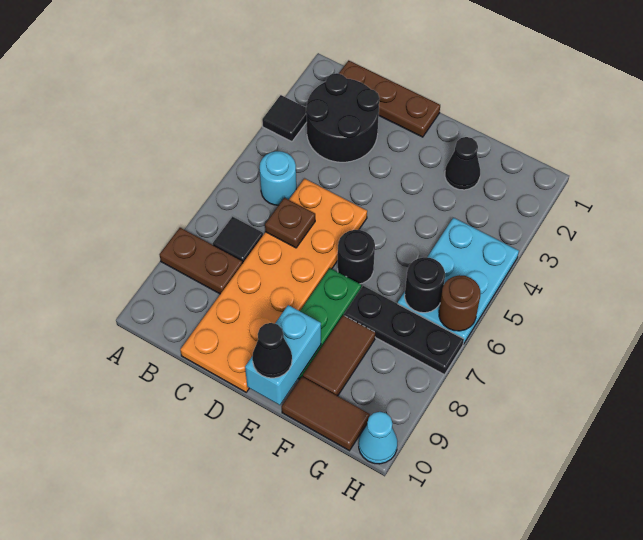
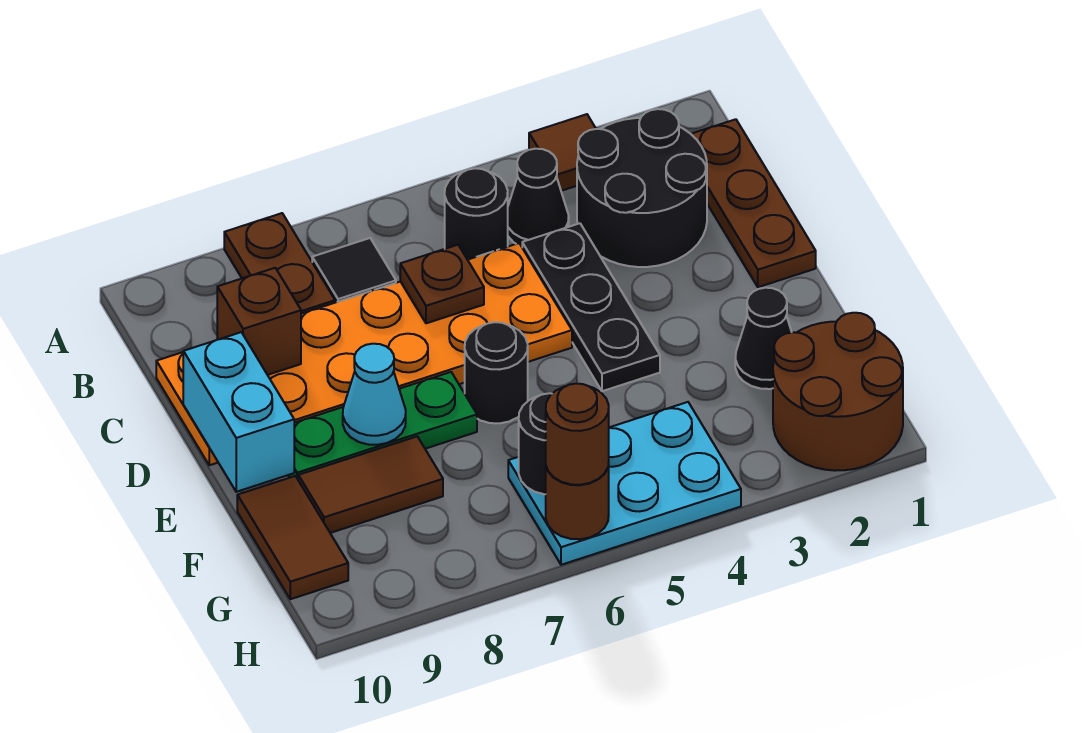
black 1x1 tile [262,95,307,142] -> brown 1x1 tile [529,114,596,191]
cyan 1x1 round brick [260,151,296,205] -> black 1x1 round brick [445,168,508,260]
none -> brown 1x1 brick [217,268,301,375]
cyan 1x2 brick [245,305,321,405] -> cyan 1x2 brick turned to [183,332,294,492]
black 1x1 cone [252,323,292,378] -> black 1x1 cone moved to [508,149,569,247]
black 1x3 plate [344,286,464,375] -> black 1x3 plate moved to [522,223,660,391]
none -> brown 2x2 round brick [773,313,903,471]
none -> brown 1x1 round brick [546,384,609,485]
cyan 1x1 cone [359,412,398,464] -> cyan 1x1 cone moved to [343,344,406,445]

